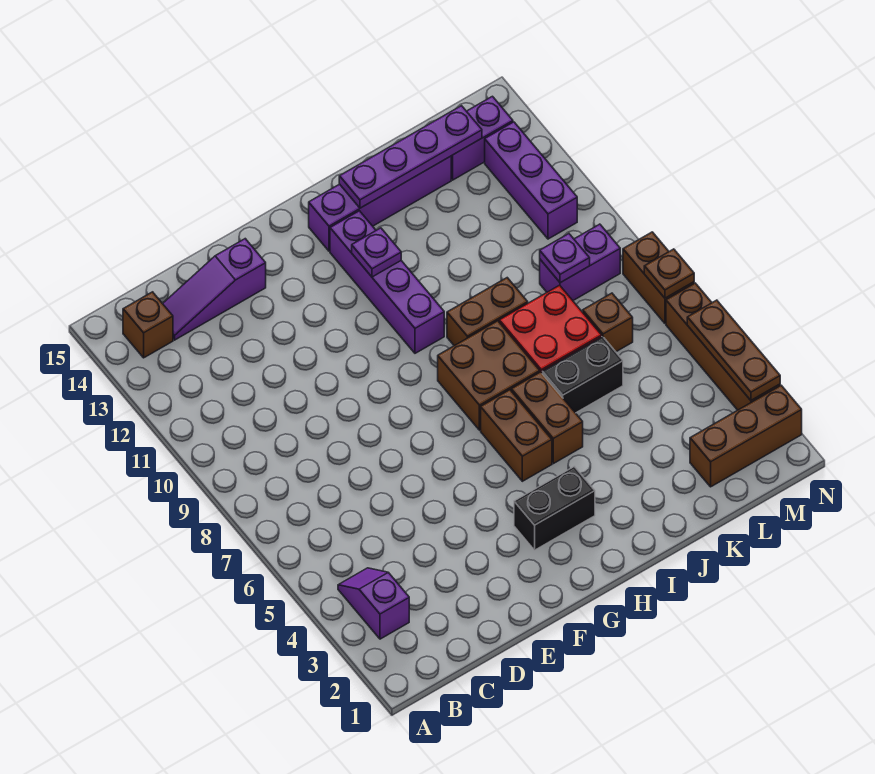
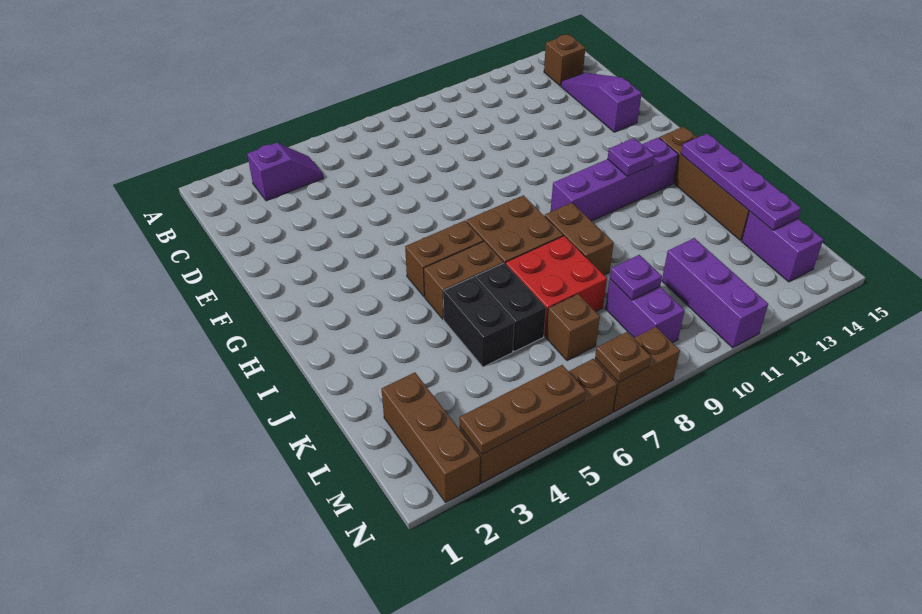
black 1x2 brick [514,466,595,550] -> black 1x2 brick moved to [443,277,514,367]
purple 1x4 brick [309,156,451,251] -> brown 1x4 brick [659,127,750,240]
purple 1x3 brick [485,122,577,239] -> purple 1x3 brick turned to [662,238,768,348]

